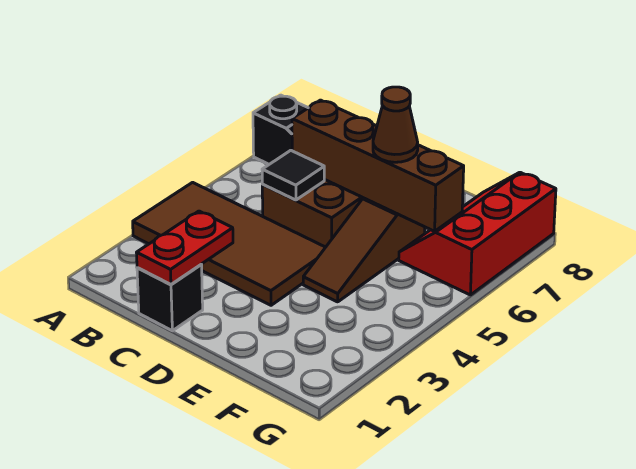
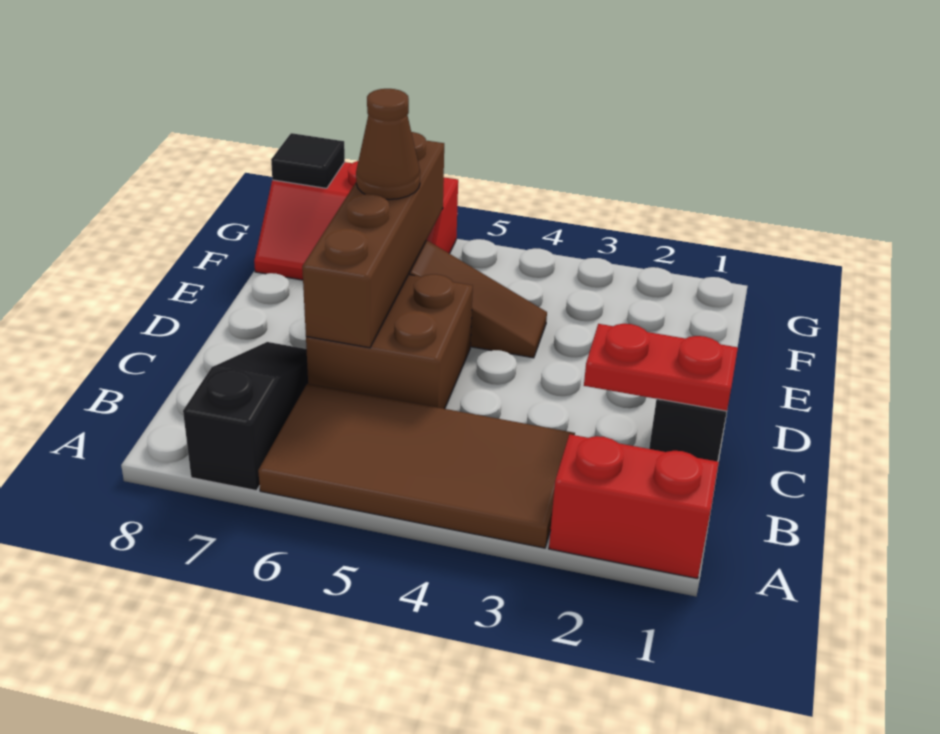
none -> red 1x2 brick [549,434,719,579]
brown 2x4 tile [133,182,325,305] -> brown 2x4 tile turned to [258,384,575,548]
black 1x1 tile [262,150,324,200] -> black 1x1 tile moved to [271,133,345,188]

